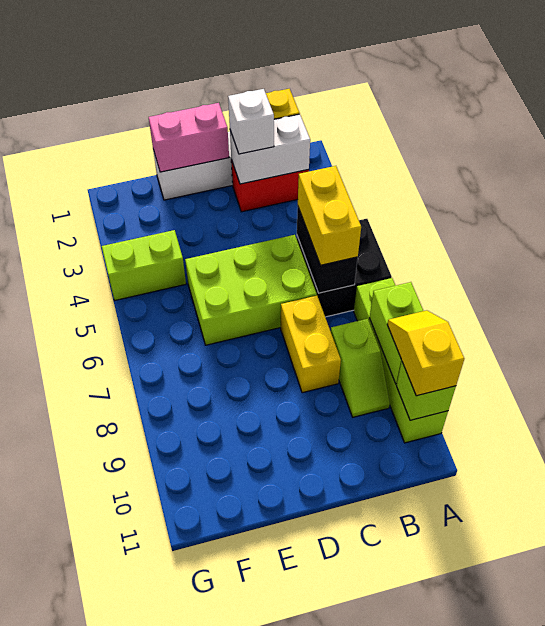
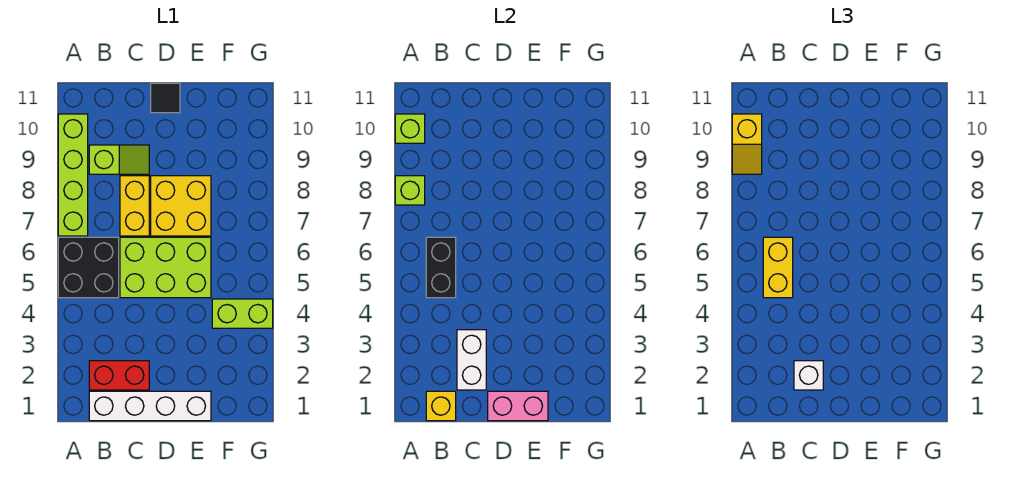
lime 1x2 brick [370,282,423,384] -> lime 1x1 brick [395,176,425,205]
white 1x2 brick [230,114,310,184] -> white 1x2 brick turned to [457,330,486,390]
lime 1x2 slope [331,319,390,417] -> lime 1x2 slope turned to [89,145,149,174]
none -> yellow 2x2 brick [151,176,211,236]
none -> black 1x1 tile [151,83,180,113]

